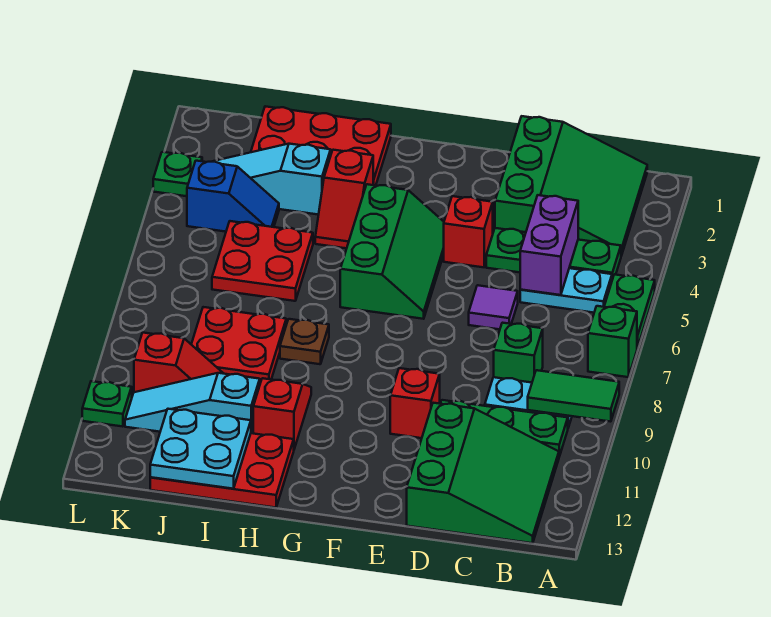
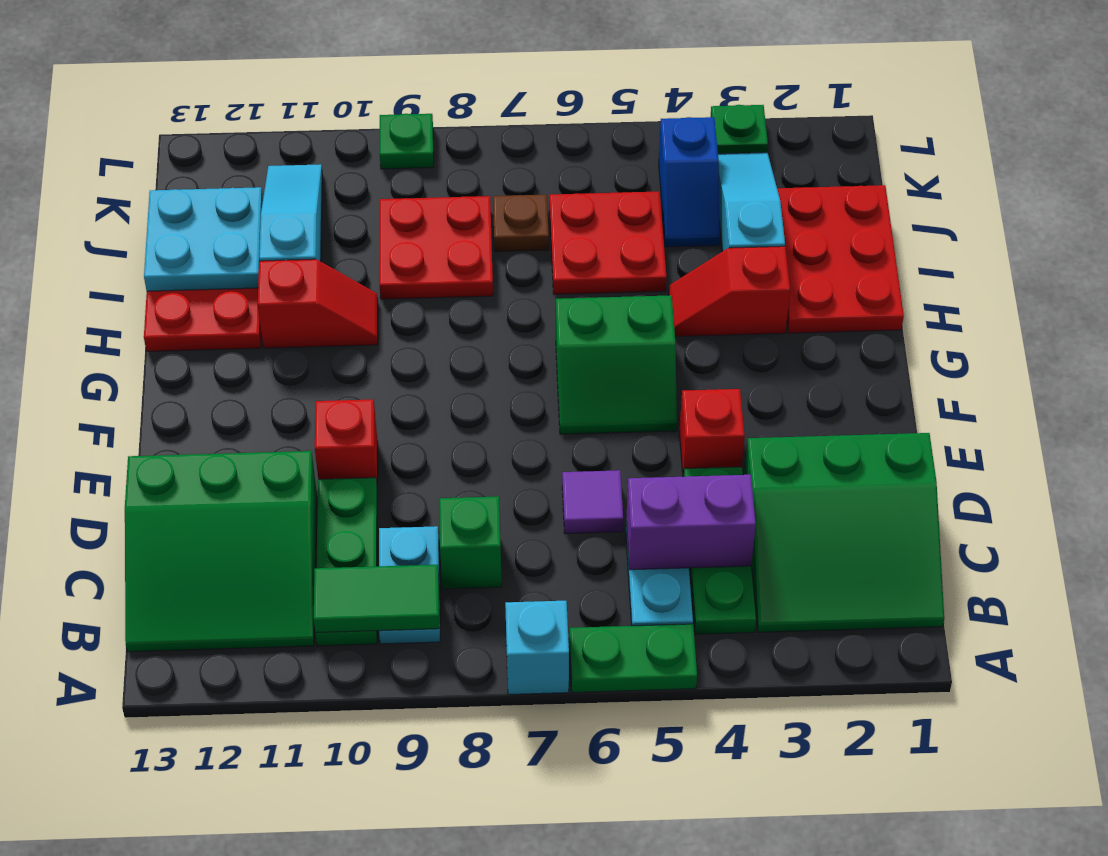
green 1x1 brick [588,306,637,377] -> cyan 1x1 brick [505,601,569,695]
green 1x2 tile [528,370,619,422] -> green 1x2 tile turned to [314,565,439,633]
green 2x3 slope [340,184,444,319] -> green 2x2 slope [556,295,677,434]
brown 1x1 plate [280,319,329,364] -> brown 1x1 plate moved to [493,195,549,252]
red 1x2 slope [134,333,224,392] -> none
green 1x1 plate [82,381,132,427] -> green 1x1 plate moved to [380,114,434,169]

